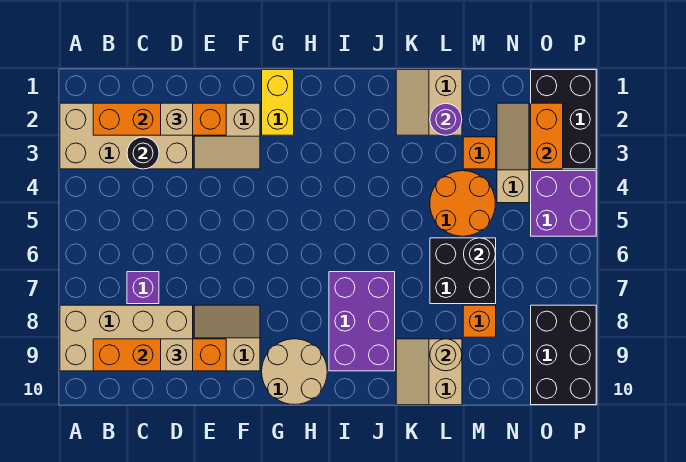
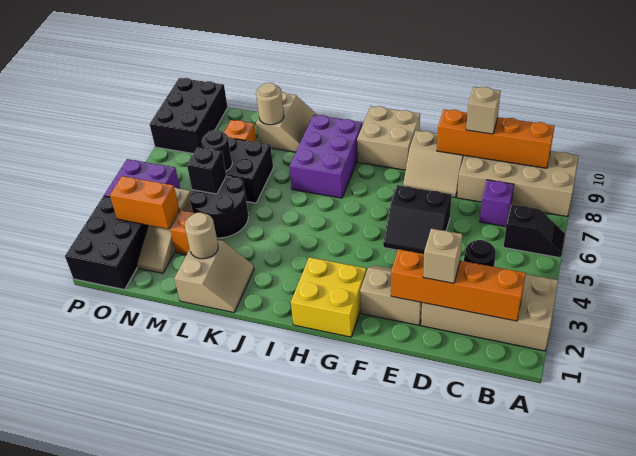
none -> black 1x2 slope [503,204,565,258]
none -> black 2x2 slope [383,185,452,254]
yellow 1x2 brick [262,70,294,135] -> yellow 2x2 brick [291,257,366,337]
tan 2x2 round brick [262,339,327,405] -> tan 2x2 brick [357,106,420,170]
purple 1x1 round brick [430,103,462,135] -> tan 1x1 round brick [185,213,218,259]
orange 2x2 round brick [430,171,495,236] -> black 2x2 round brick [190,176,248,238]
none -> black 1x1 brick [187,147,226,194]
orange 1x2 brick [531,103,563,169] -> orange 1x2 brick turned to [110,176,179,229]

